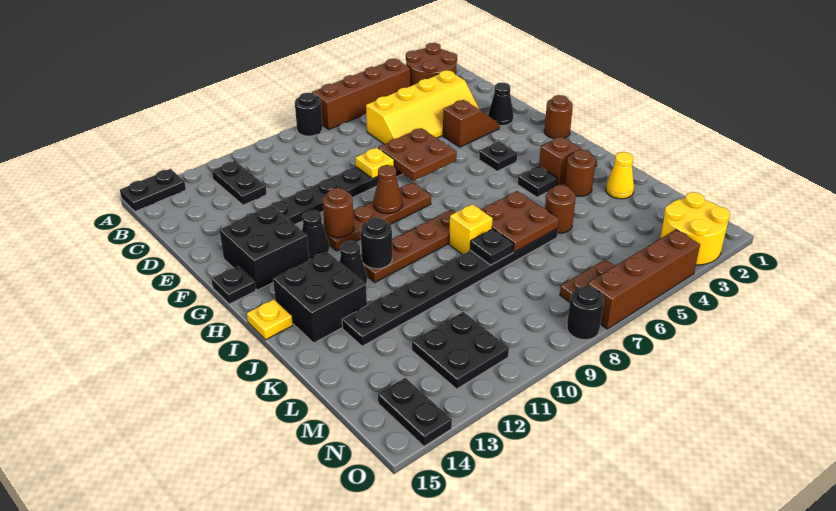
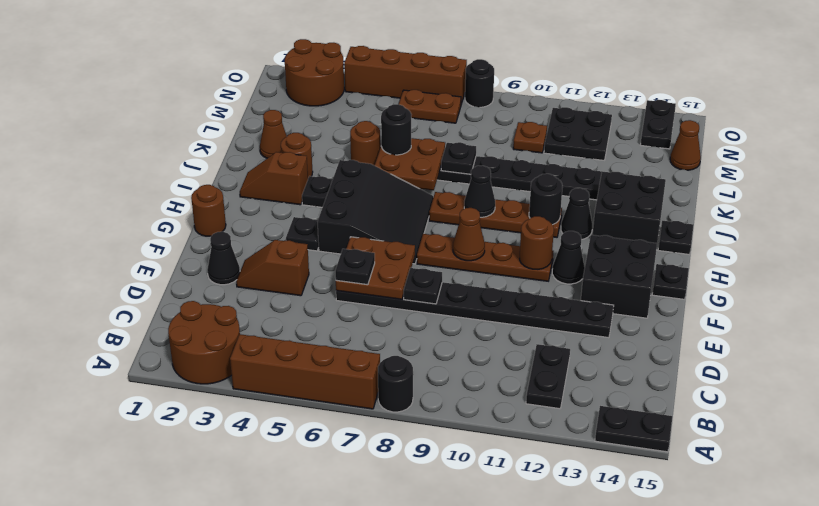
yellow 2x4 slope [366,70,479,144] -> none
none -> black 1x1 plate [335,249,375,285]
yellow 1x1 plate [355,148,394,179] -> black 1x1 plate [404,268,442,304]
none -> black 3x3 slope [318,160,433,264]
none -> black 1x1 cone [464,166,495,217]
yellow 1x1 plate [247,299,293,340] -> black 1x1 plate [658,221,693,255]
yellow 1x1 brick [449,204,493,255] -> none
yellow 1x1 cone [606,152,634,199] -> brown 1x1 cone [260,110,287,158]
none -> black 1x1 round brick [381,104,411,155]
none -> brown 1x1 plate [513,122,547,153]
none -> brown 1x1 cone [670,120,701,170]
yellow 2x2 round brick [660,192,730,265] -> brown 2x2 round brick [285,39,344,106]

